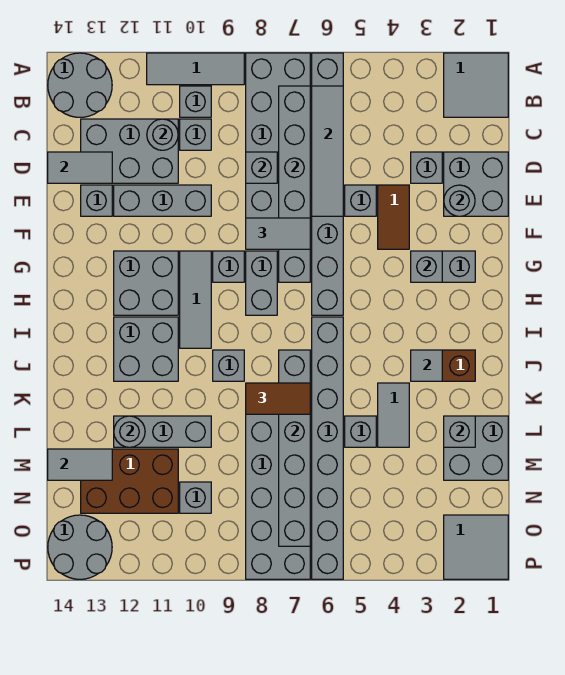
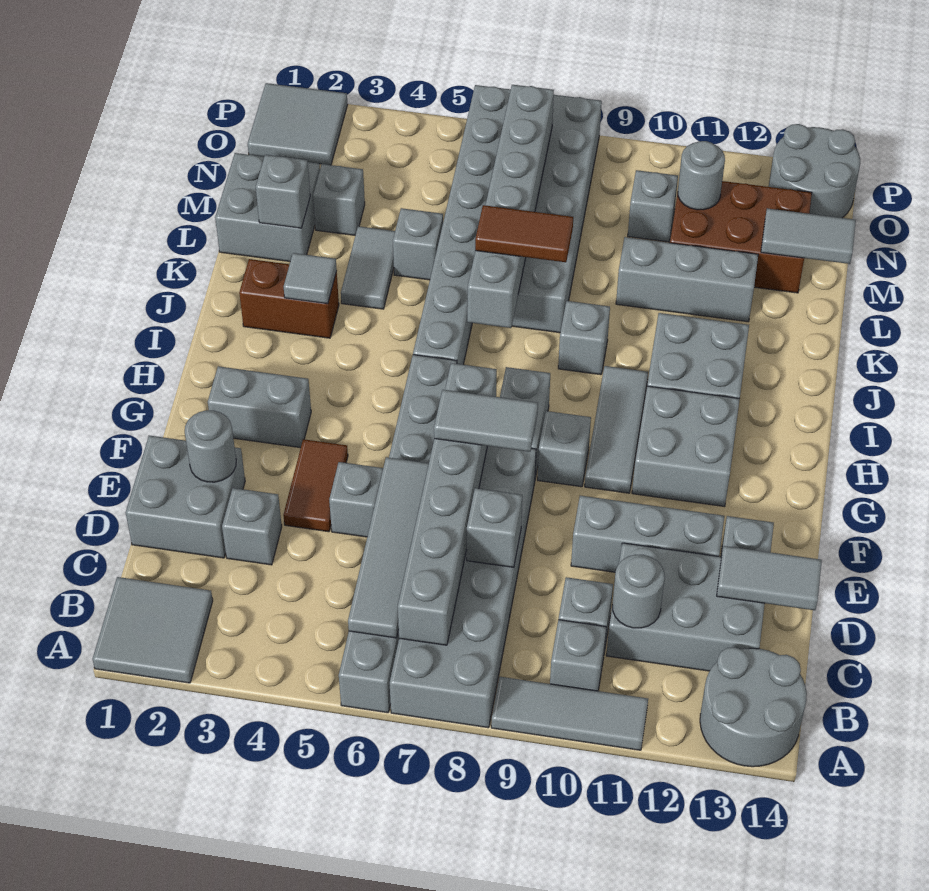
grey 1x1 brick [411,251,442,282] -> grey 1x1 brick moved to [313,164,365,235]
grey 1x1 round brick [114,416,145,447] -> grey 1x1 round brick moved to [678,141,725,210]

